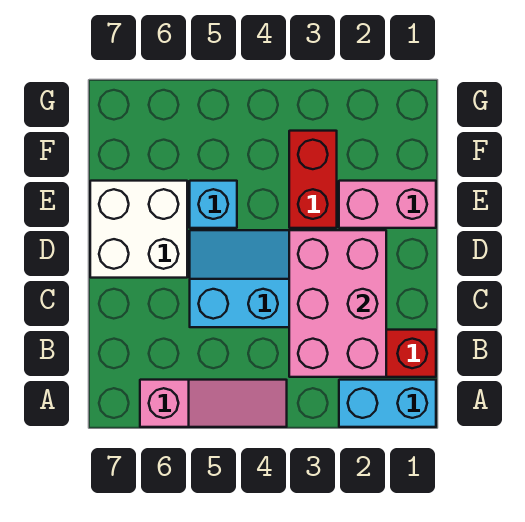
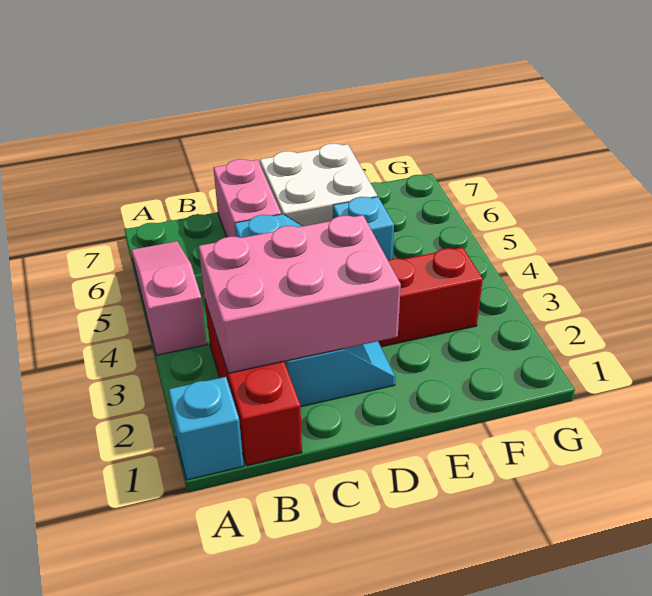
cyan 1x2 brick [339,380,436,427] -> cyan 1x1 brick [169,377,244,480]
pink 1x3 slope [140,380,287,427] -> pink 1x3 slope turned to [131,241,207,355]
pink 1x2 brick [339,181,436,228] -> pink 1x2 brick moved to [214,159,281,237]

